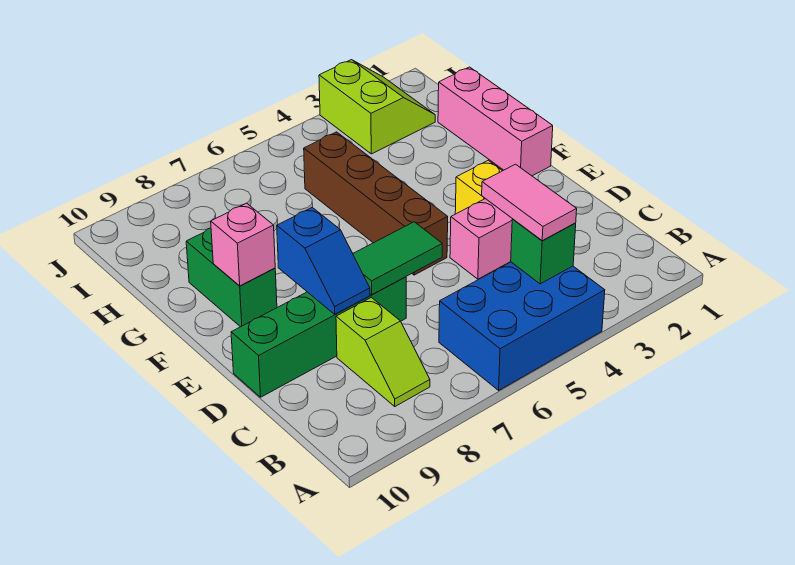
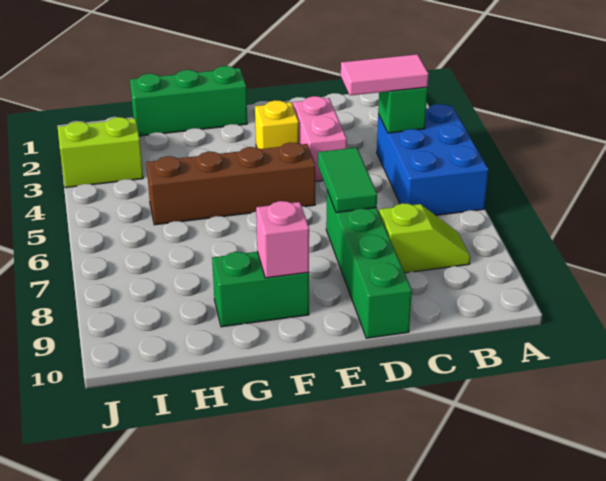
blue 1x2 slope [277,207,370,314] -> none
pink 1x3 brick [438,67,553,176] -> green 1x3 brick [130,66,247,136]

